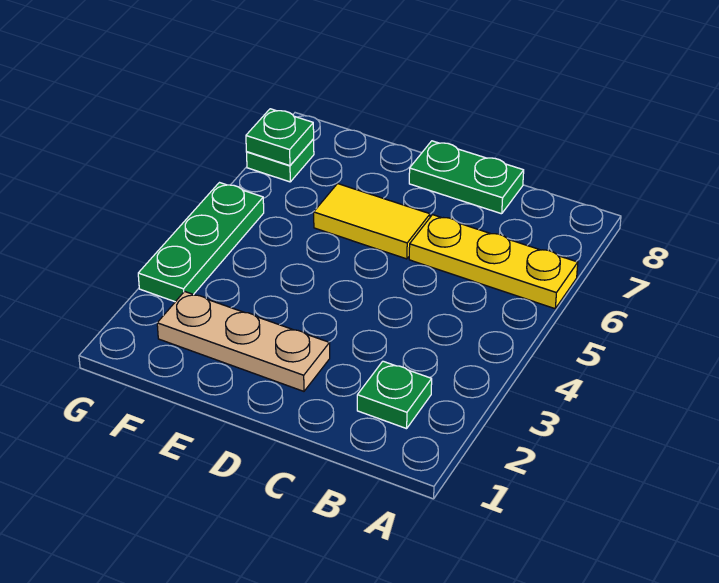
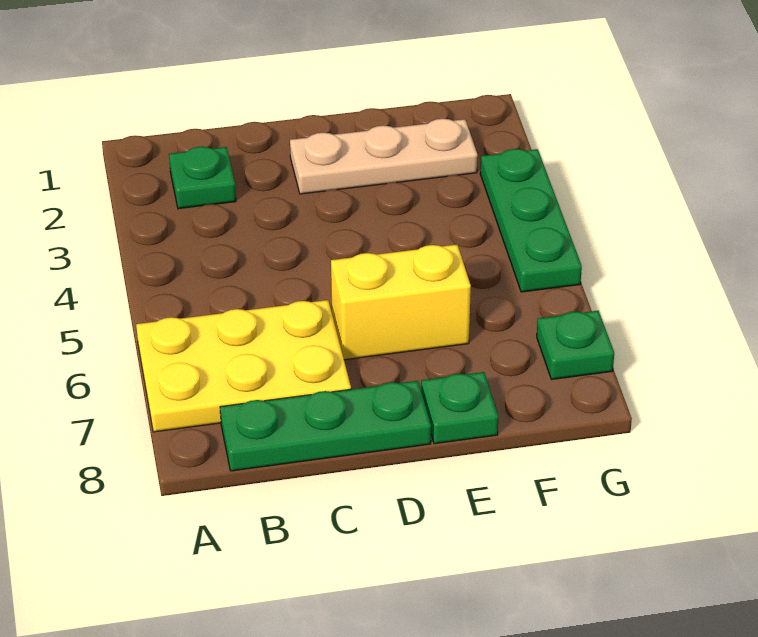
yellow 1x3 plate [409,215,578,309] -> yellow 2x3 plate [136,300,351,432]
green 1x2 plate [409,141,524,214] -> green 1x3 plate [220,381,431,471]
yellow 1x2 tile [314,184,430,259] -> yellow 1x2 brick [331,245,471,360]
green 1x1 plate [246,109,314,166] -> green 1x1 plate moved to [421,372,498,444]

